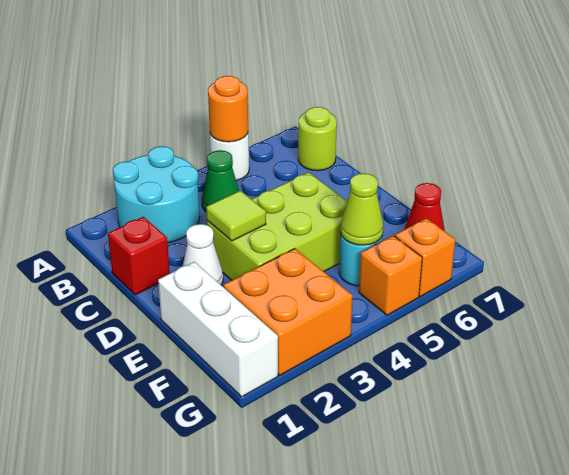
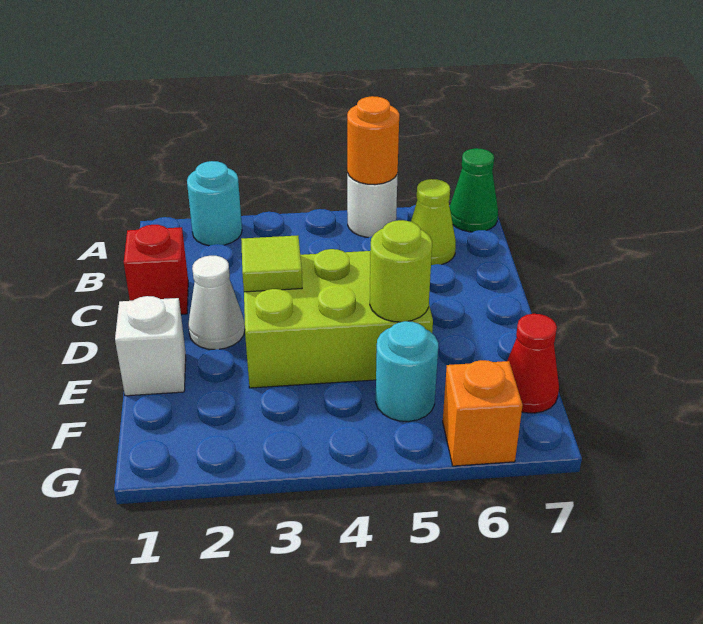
cyan 2x2 round brick [113,146,199,243] -> cyan 1x1 round brick [187,161,242,246]
green 1x1 cone [202,150,239,212] -> green 1x1 cone moved to [450,148,498,232]
lime 1x1 round brick [298,107,337,171] -> lime 1x1 round brick moved to [370,220,432,322]
white 1x3 brick [158,262,278,397] -> white 1x1 brick [115,296,186,396]
orange 2x2 brick [223,249,353,375] -> none
lime 1x1 cone [340,173,383,245] -> lime 1x1 cone moved to [411,179,456,265]
orange 1x1 brick [359,236,422,315] -> none

